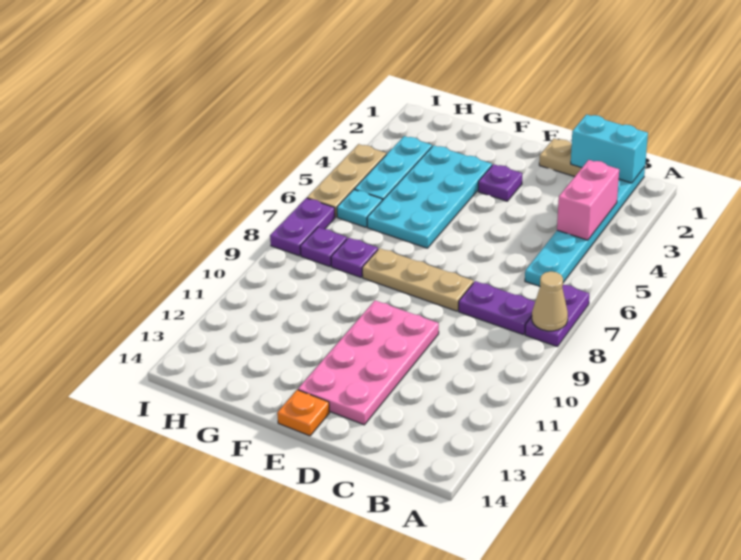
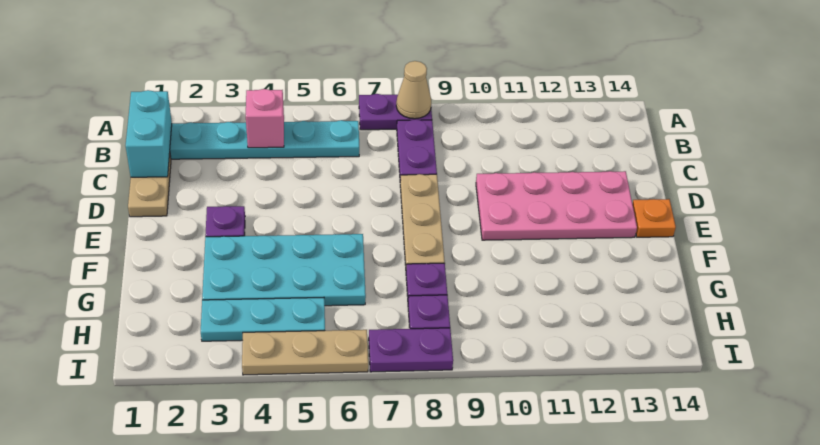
pink 1x2 brick [557,160,619,240] -> pink 1x1 brick [246,89,284,148]
cyan 1x1 plate [337,190,382,227] -> none

